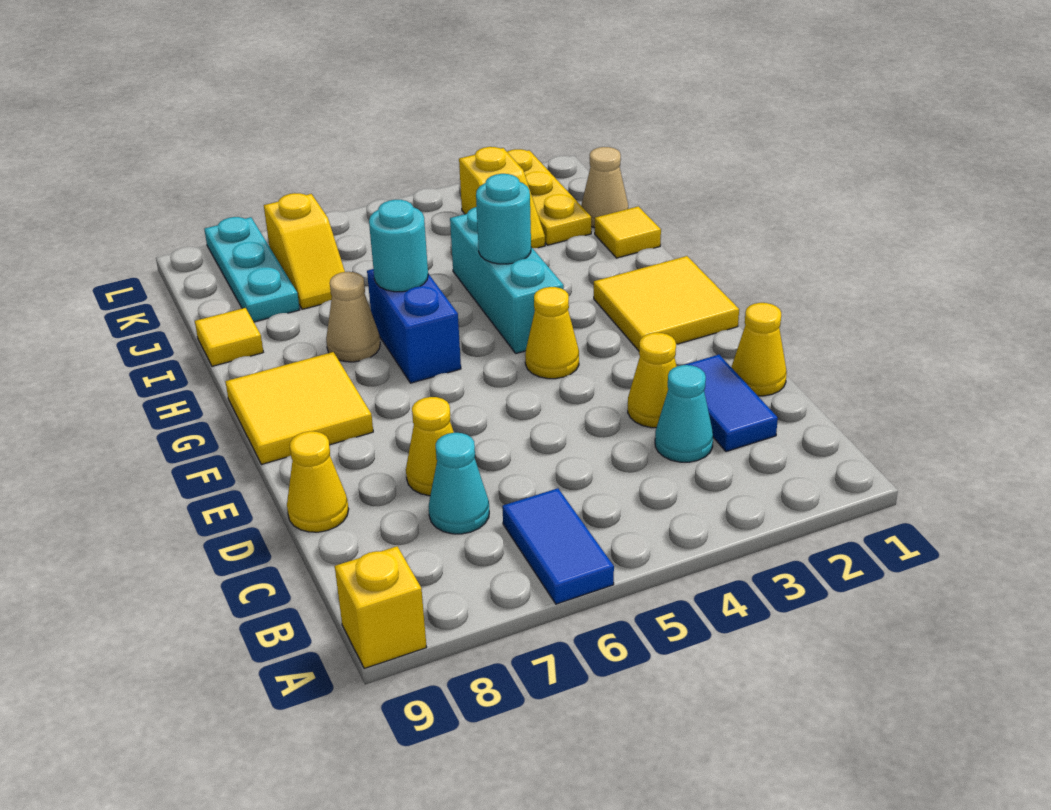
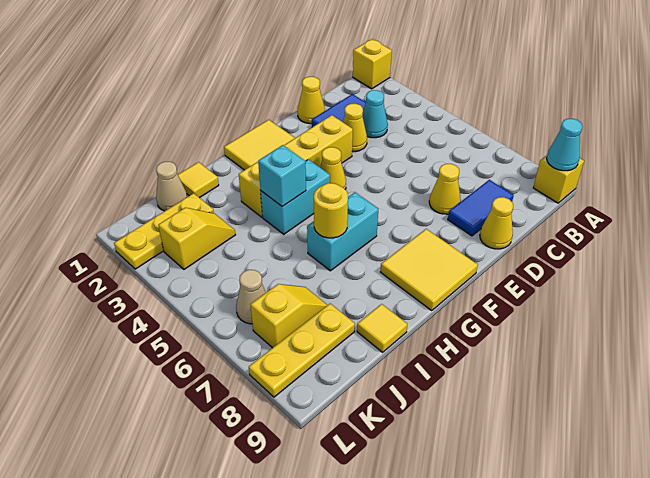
none -> yellow 1x1 brick [353,39,392,89]
blue 1x2 tile [502,488,614,604] -> blue 1x2 tile moved to [448,180,514,236]
cyan 1x1 cone [429,433,489,534] -> cyan 1x1 cone moved to [547,119,583,171]
none -> yellow 1x4 brick [239,115,353,217]
cyan 1x3 brick [450,207,564,353] -> cyan 1x2 brick [261,159,330,234]
blue 1x2 brick [367,269,461,383] -> cyan 1x2 brick [307,192,378,271]
cyan 1x1 round brick [476,174,531,264] -> cyan 1x1 brick [258,145,306,207]
cyan 1x1 round brick [369,200,428,292] -> yellow 1x1 round brick [314,183,348,238]
tan 1x1 cone [326,272,380,362] -> tan 1x1 cone moved to [236,270,266,324]
cyan 1x3 plate [204,217,300,322] -> yellow 1x3 plate [249,304,355,397]

